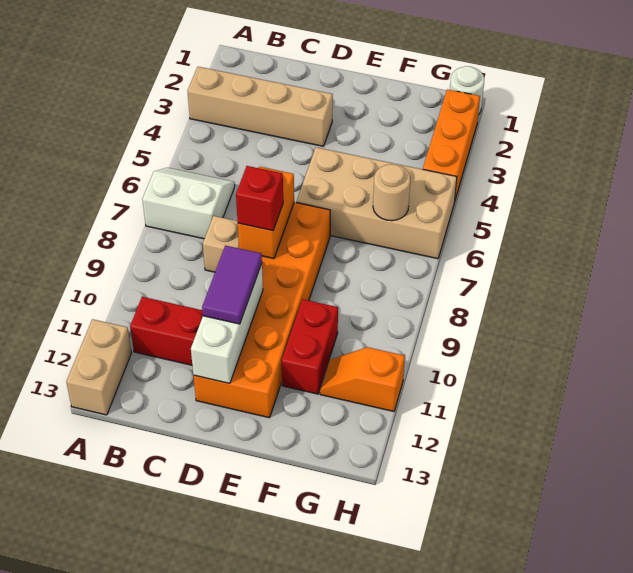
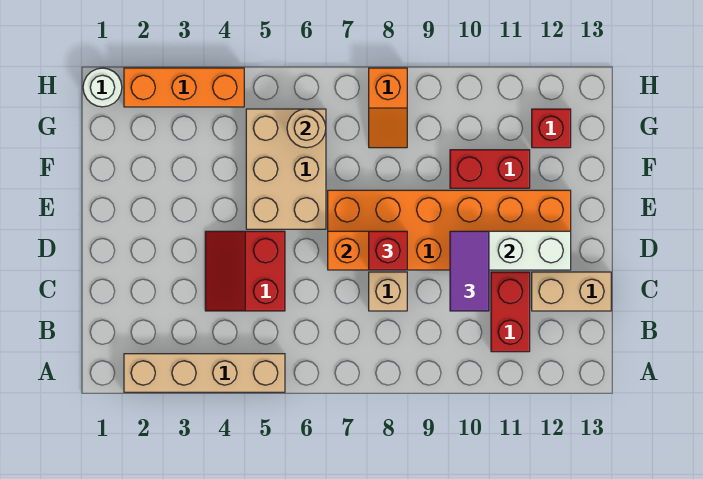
tan 1x4 brick [187,67,333,146] -> tan 1x4 brick turned to [124,354,285,392]
white 2x2 slope [142,168,235,239] -> none
tan 1x2 brick [66,319,131,415] -> tan 1x2 brick moved to [532,272,611,311]
none -> red 2x2 slope [205,231,285,311]
purple 1x2 tile [202,245,262,324] -> purple 1x2 tile turned to [450,231,489,311]
tan 2x4 brick [296,147,457,259] -> tan 2x3 brick [246,109,326,229]
orange 1x2 slope [320,347,405,412] -> orange 1x2 slope moved to [369,68,407,148]
none -> red 1x1 brick [532,109,571,148]

